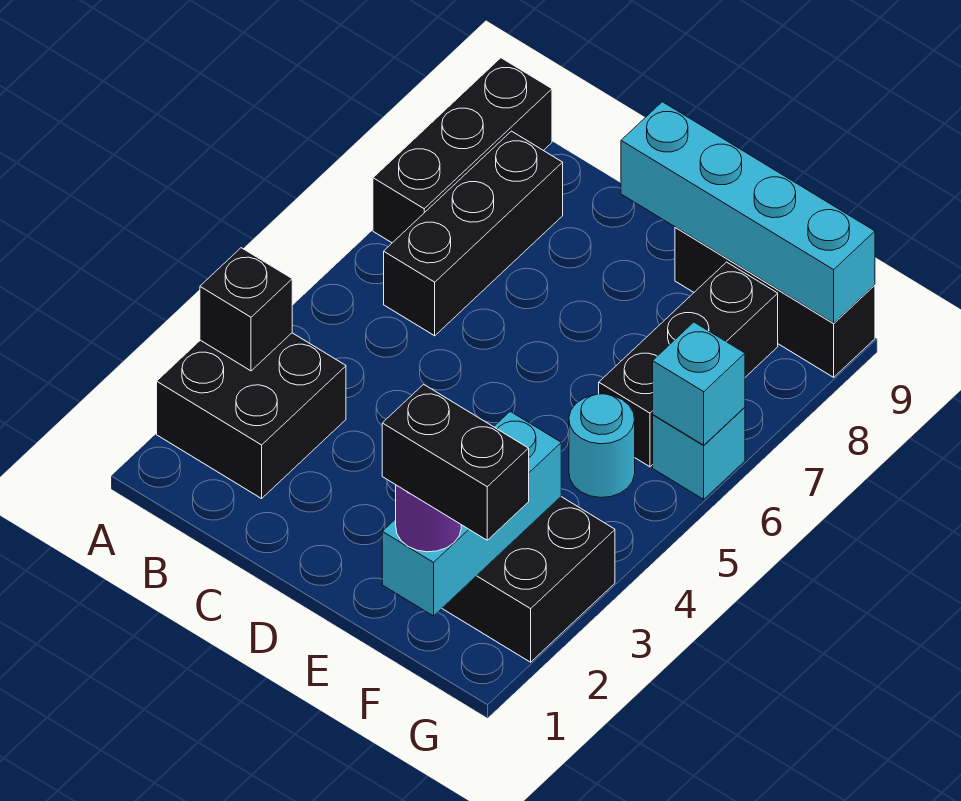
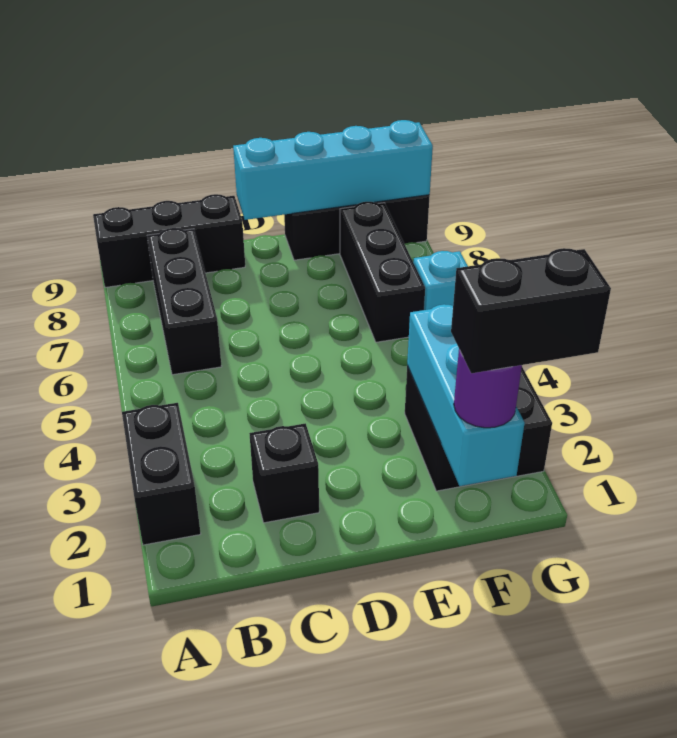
black 2x2 brick [157,333,346,498] -> black 1x2 brick [122,403,201,545]
black 1x1 brick [200,248,292,371] -> black 1x1 brick moved to [249,423,319,523]
black 1x3 brick [373,58,552,243] -> black 1x3 brick turned to [93,194,245,287]
cyan 1x1 round brick [569,394,635,498] -> none
cyan 1x1 brick [653,322,745,445] -> none

